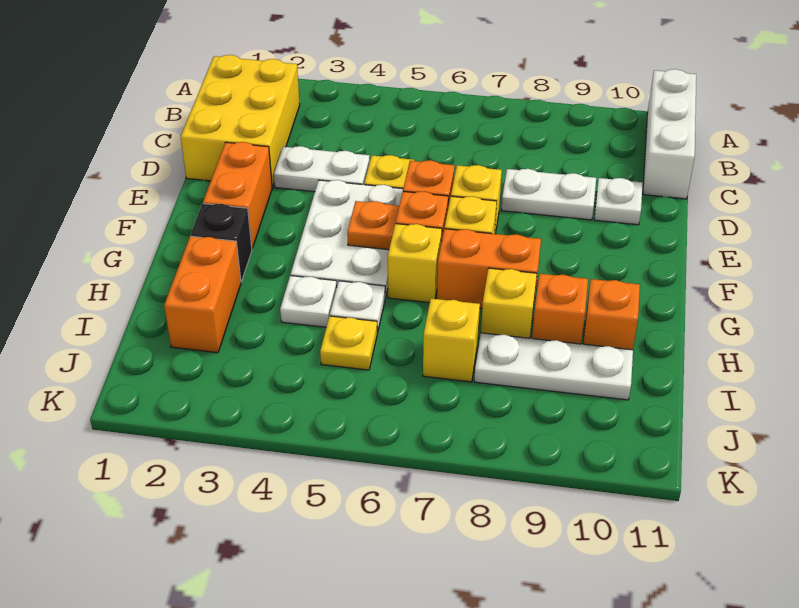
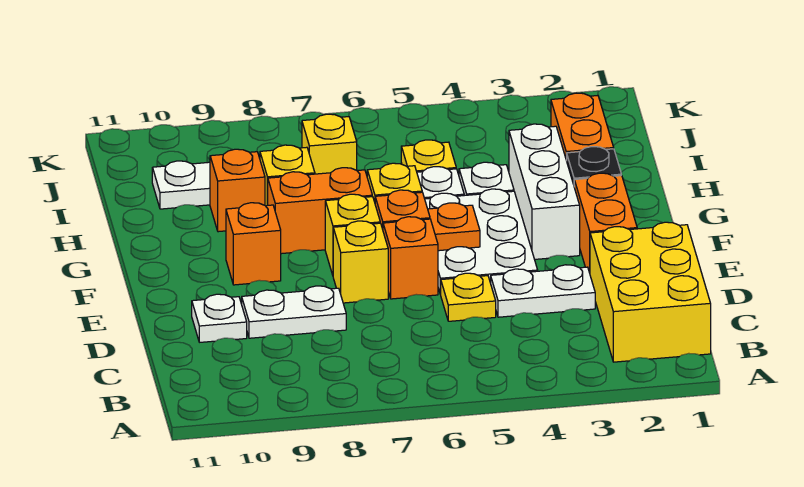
white 1x3 brick [643,69,696,199] -> white 1x3 brick moved to [509,124,580,259]
orange 1x1 brick [583,279,640,350] -> orange 1x1 brick moved to [226,203,281,285]

